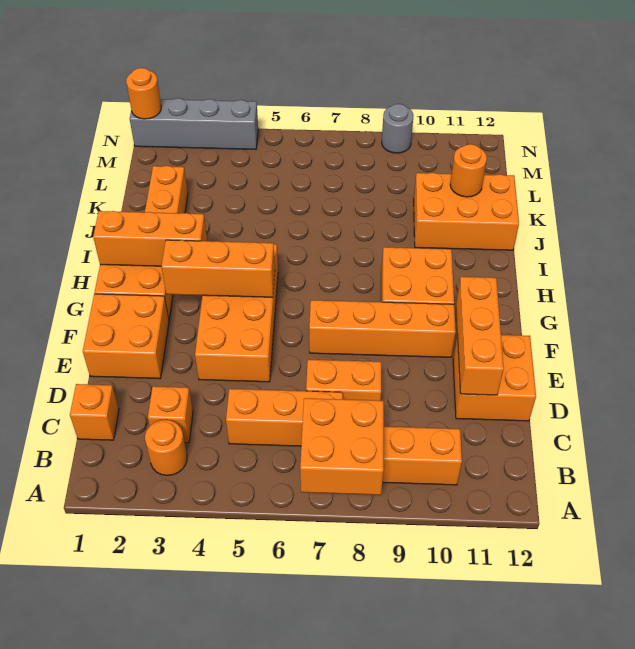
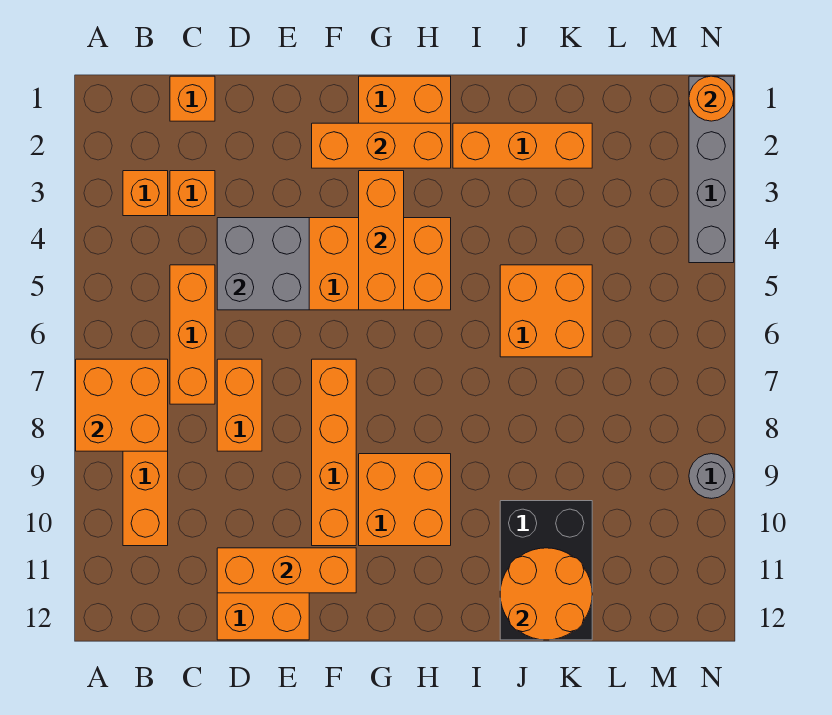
orange 1x1 round brick [145,420,187,476] -> orange 1x1 brick [123,171,168,216]
none -> grey 2x2 brick [217,218,309,310]
orange 2x2 brick [83,294,169,379] -> orange 2x2 brick moved to [500,265,592,357]
orange 1x3 brick [93,211,207,266] -> orange 1x3 brick turned to [312,123,451,168]
orange 2x3 brick [414,173,519,250] -> black 2x3 brick [500,501,592,640]
orange 1x1 round brick [450,144,487,197] -> orange 2x2 round brick [500,548,592,640]

